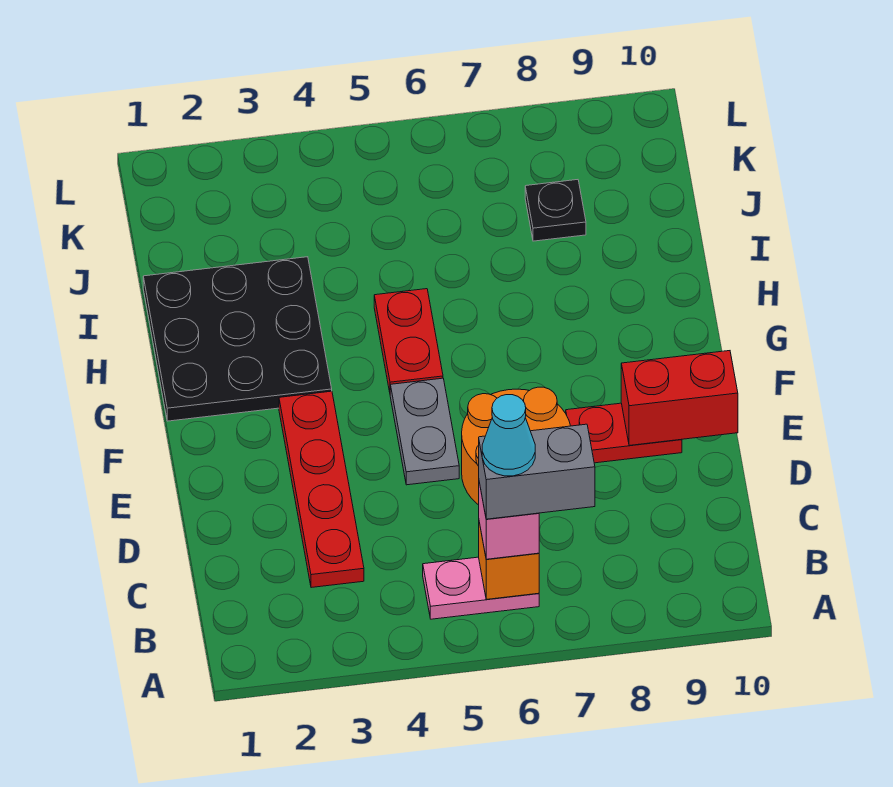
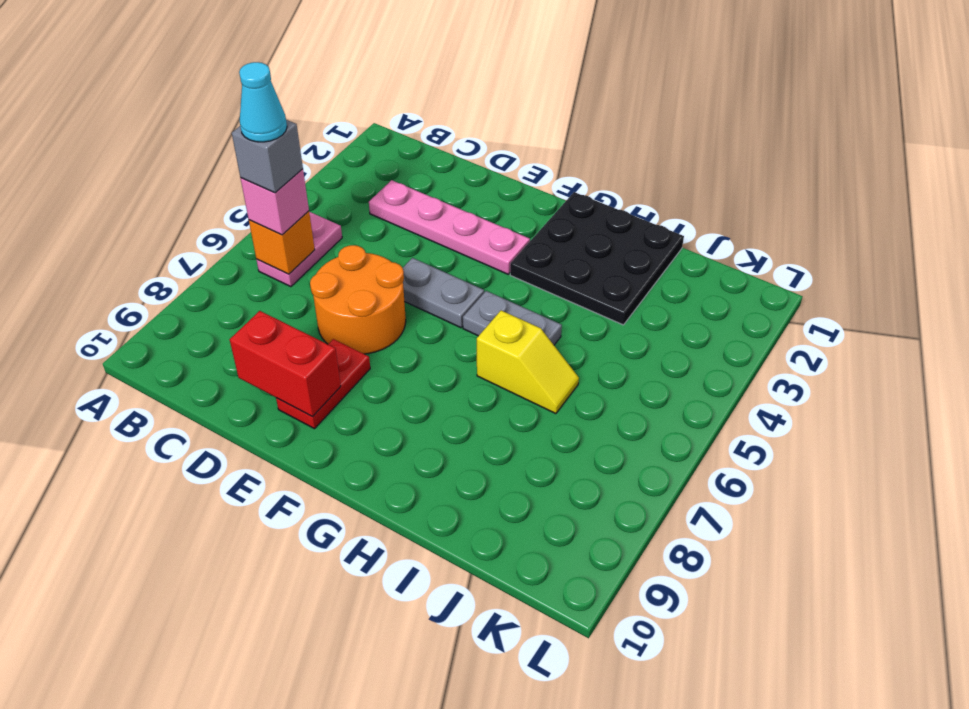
grey 1x2 brick [479,424,595,519] -> grey 1x1 brick [232,120,303,193]
red 1x4 plate [279,391,364,588] -> pink 1x4 plate [369,180,530,274]
red 1x2 brick [621,351,738,445] -> red 1x2 brick turned to [230,311,341,416]
red 1x2 plate [374,289,443,392] -> grey 1x2 plate [463,291,562,345]
none -> yellow 1x2 slope [477,310,579,414]
black 1x1 plate [525,180,586,241] -> none

